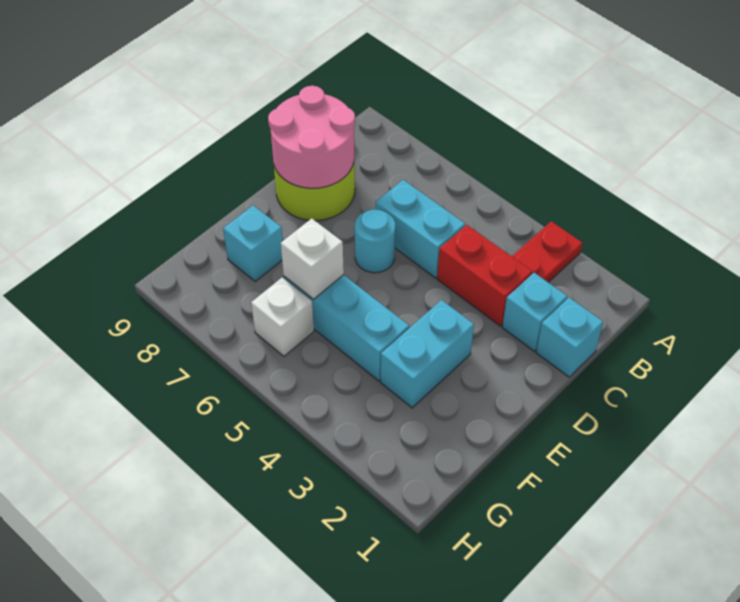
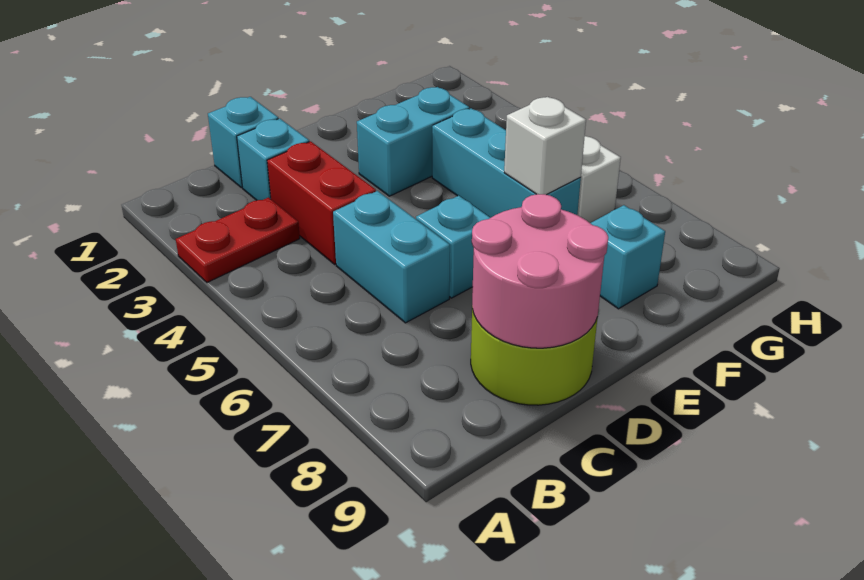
cyan 1x1 round brick [355,209,395,273] -> cyan 1x1 brick [416,196,490,298]

